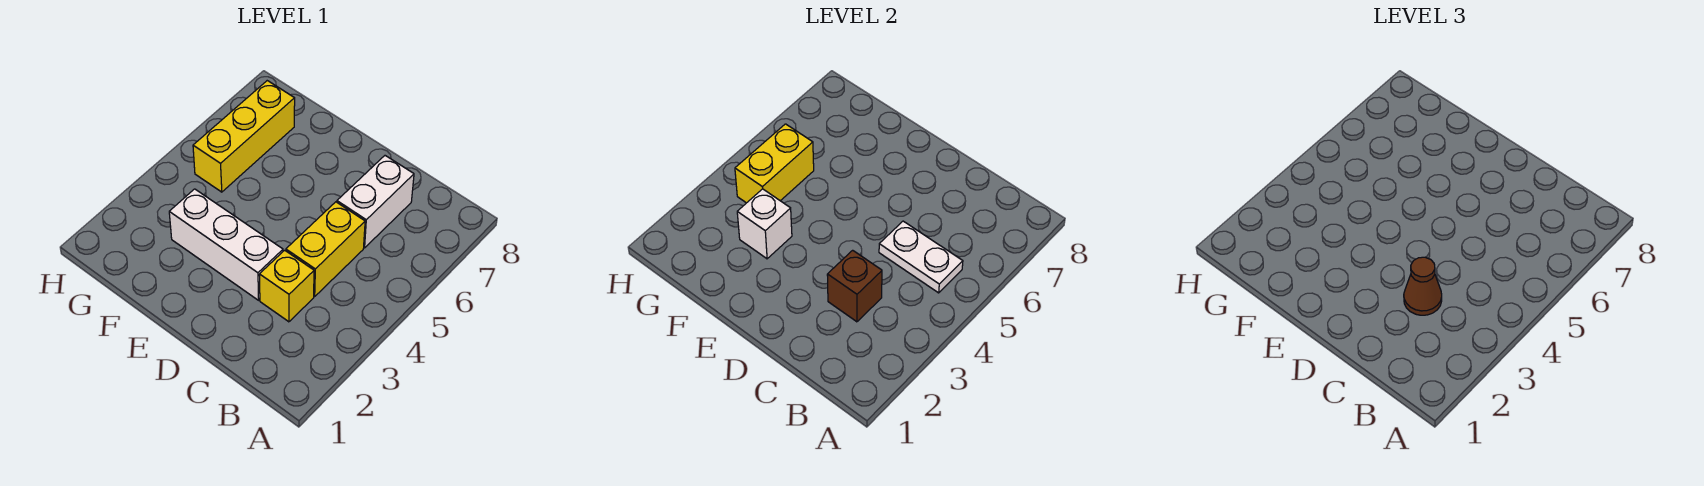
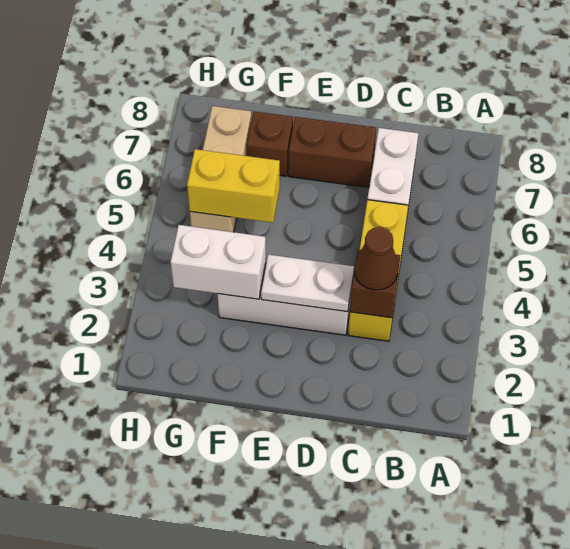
white 1x2 plate [879,221,963,293] -> white 1x2 plate moved to [261,255,354,312]
none -> brown 1x2 brick [289,117,376,187]
white 1x1 brick [737,189,792,259] -> white 1x2 brick [170,225,266,299]
none -> brown 1x1 brick [247,111,293,176]
yellow 1x2 brick [735,124,814,203] -> yellow 1x2 brick turned to [187,149,280,223]
yellow 1x3 brick [193,81,295,192] -> tan 1x3 brick [190,106,252,232]

